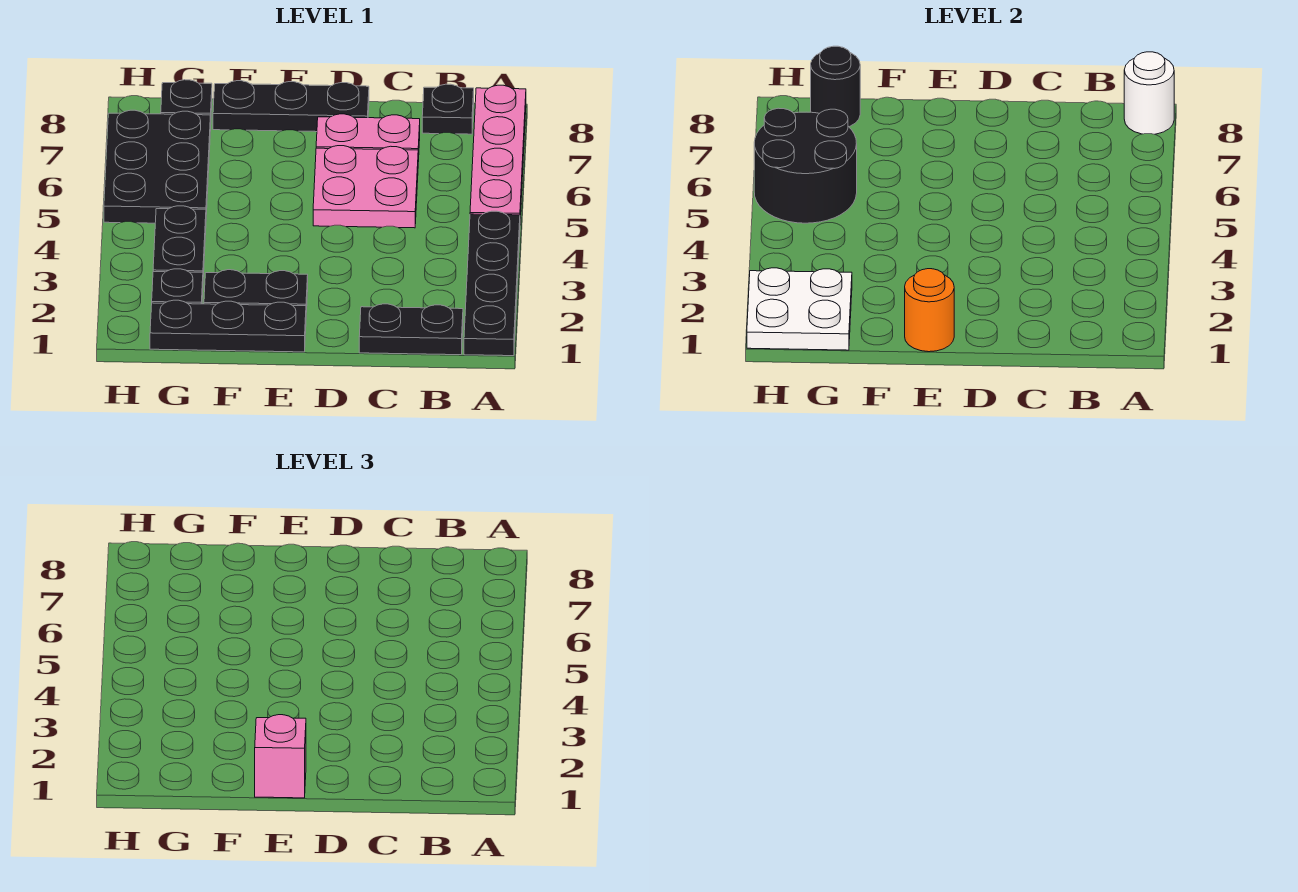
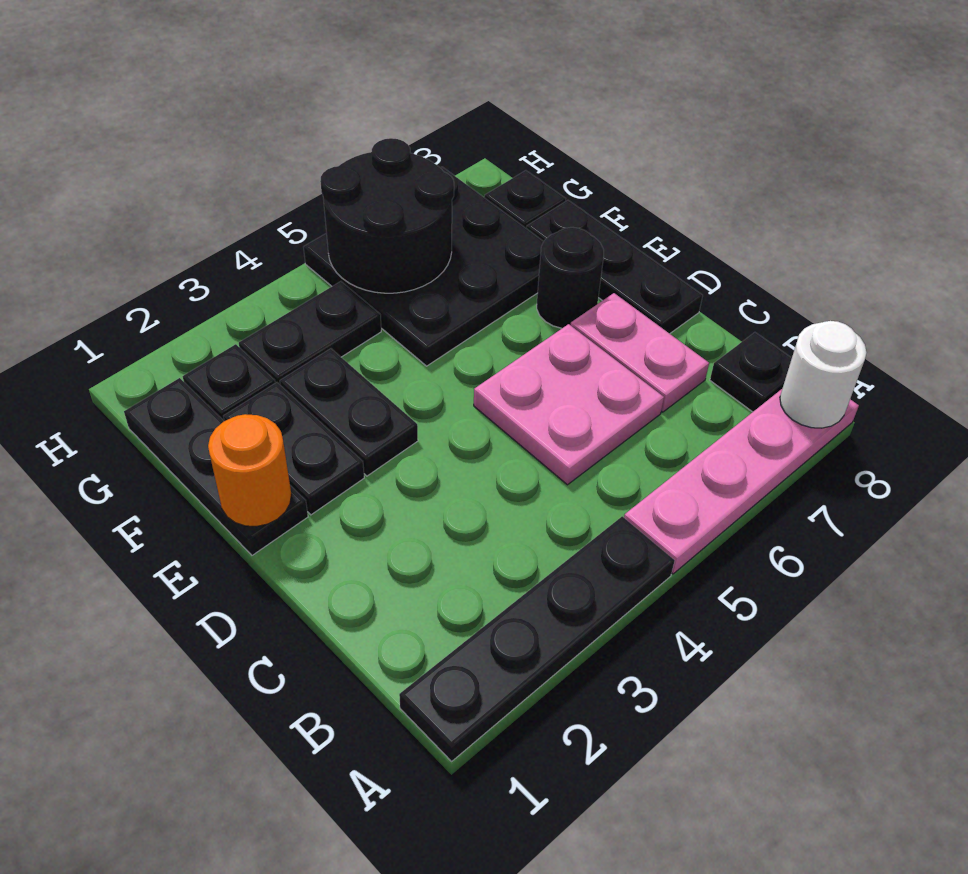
black 1x2 plate [359,304,463,355] -> black 1x2 plate moved to [280,348,418,476]
pink 1x1 brick [255,715,306,798] -> none
white 2x2 plate [747,268,852,350] -> none
black 2x3 plate [104,110,211,223] -> black 3x3 plate [304,167,544,366]
black 1x1 round brick [811,46,860,127] -> black 1x1 round brick moved to [537,227,604,328]

